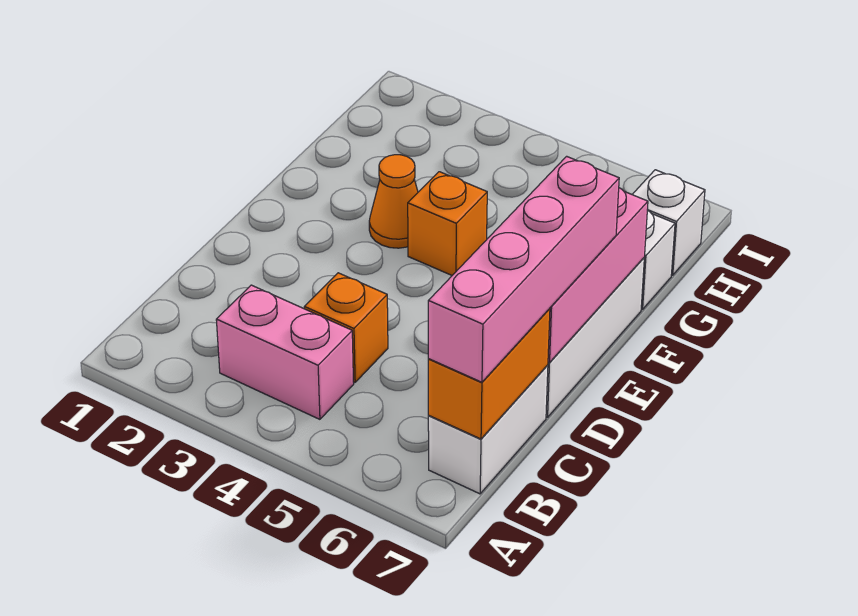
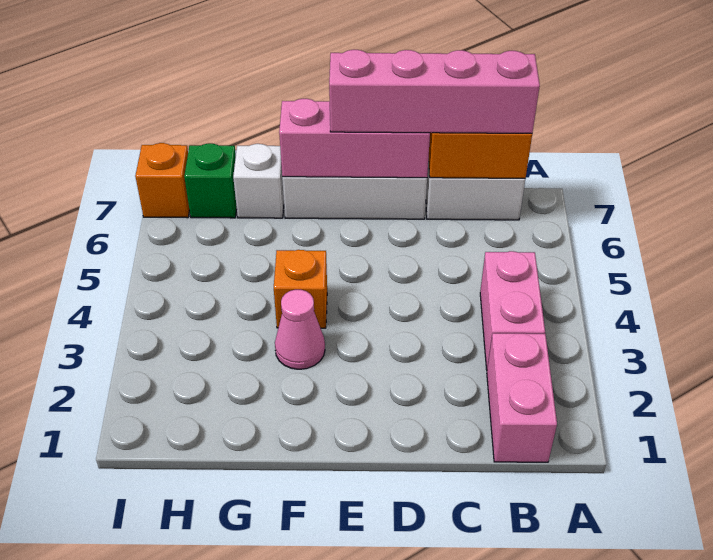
none -> pink 1x2 brick [487,333,557,462]
orange 1x1 brick [304,273,388,382] -> orange 1x1 brick moved to [135,143,190,218]
orange 1x1 cone [369,155,418,248] -> pink 1x1 cone [275,290,325,369]
white 1x1 brick [632,170,705,275] -> green 1x1 brick [184,143,237,218]

